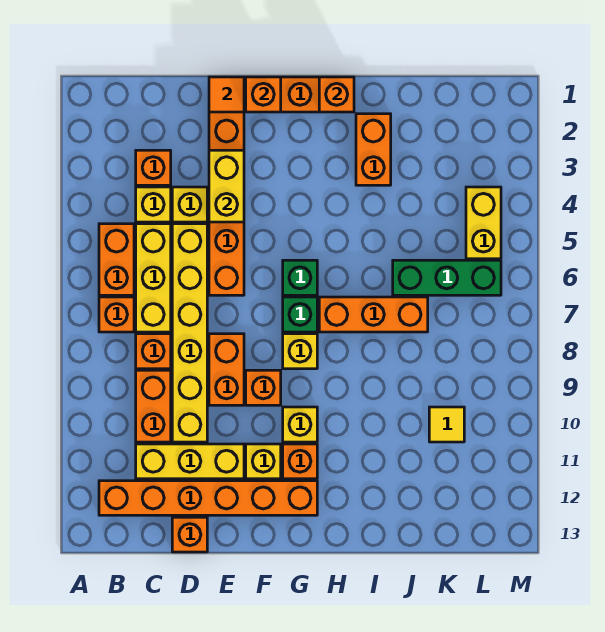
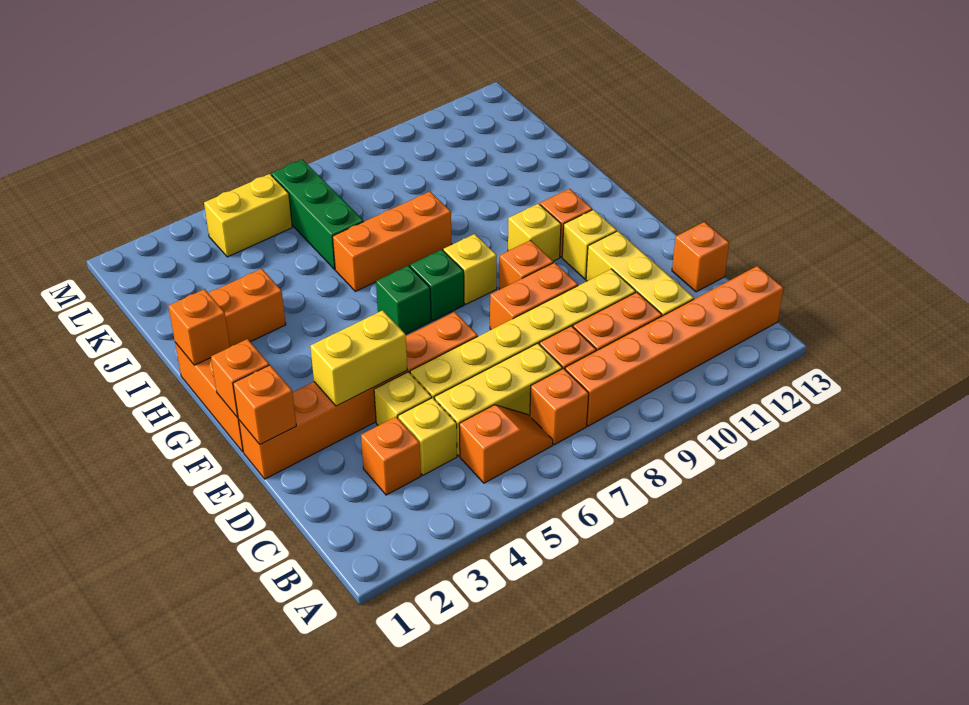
orange 1x2 brick [99,224,134,295] -> orange 1x2 slope [459,405,553,483]
orange 1x6 brick [99,481,317,515] -> orange 1x6 brick turned to [565,266,783,426]
orange 1x1 tile [209,77,244,112] -> orange 1x1 brick [233,365,296,445]
orange 1x3 brick [319,297,428,332] -> orange 1x3 brick turned to [333,192,452,292]
yellow 1x1 tile [429,407,464,442] -> none

